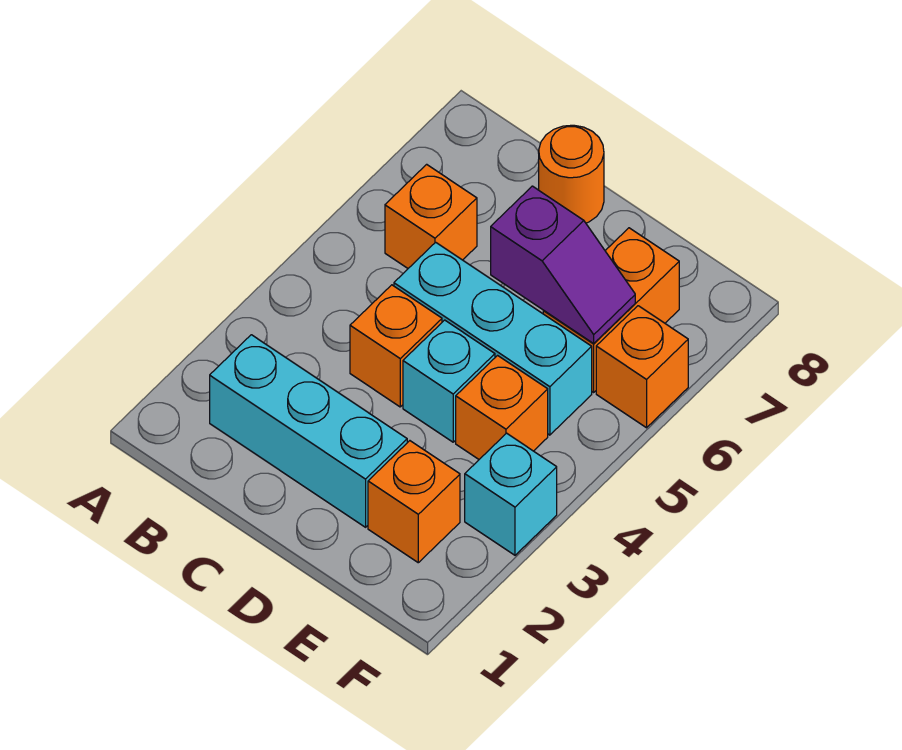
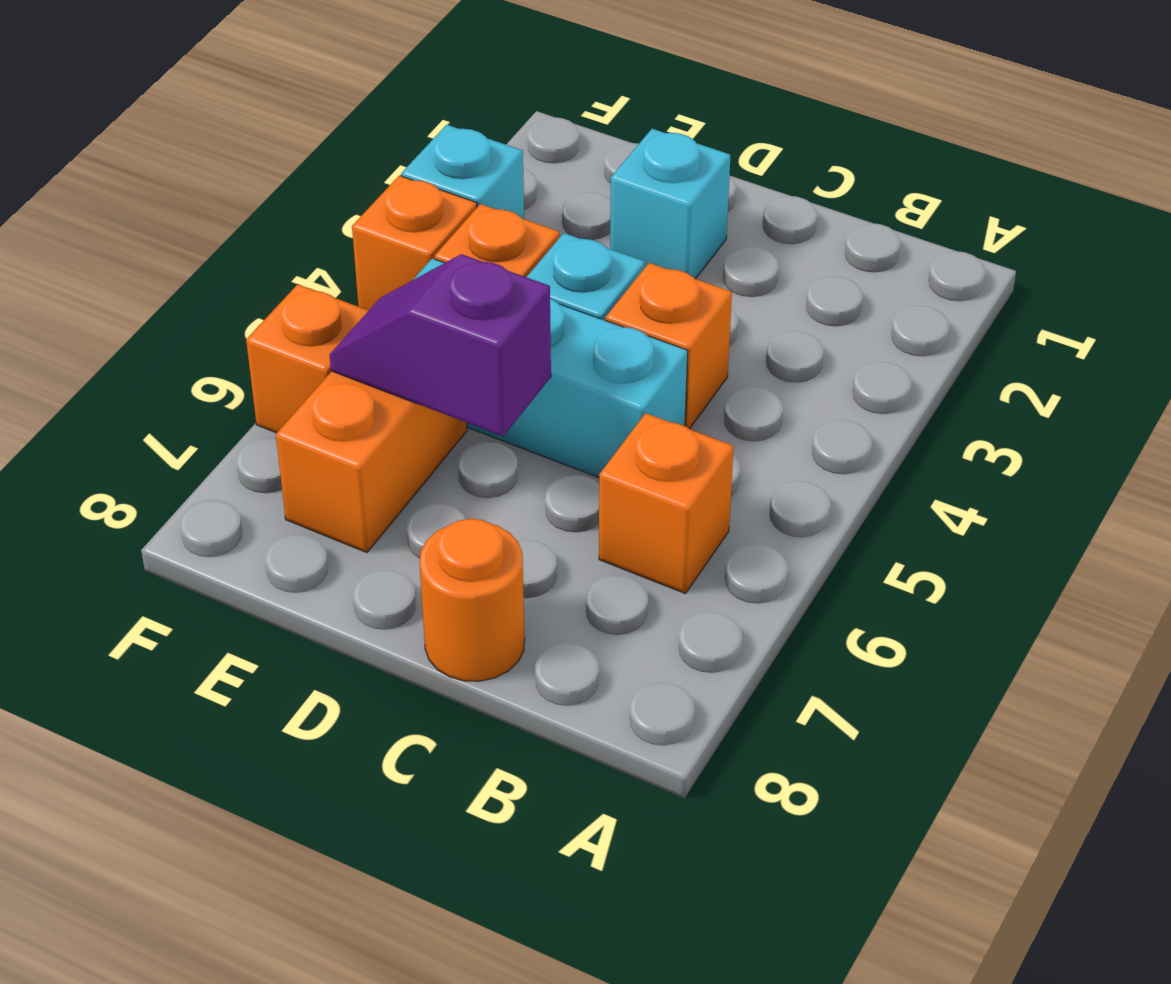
cyan 1x3 brick [210,335,407,527] -> cyan 1x1 brick [610,129,730,279]
orange 1x1 brick [368,441,460,563] -> orange 1x1 brick moved to [352,176,477,310]

